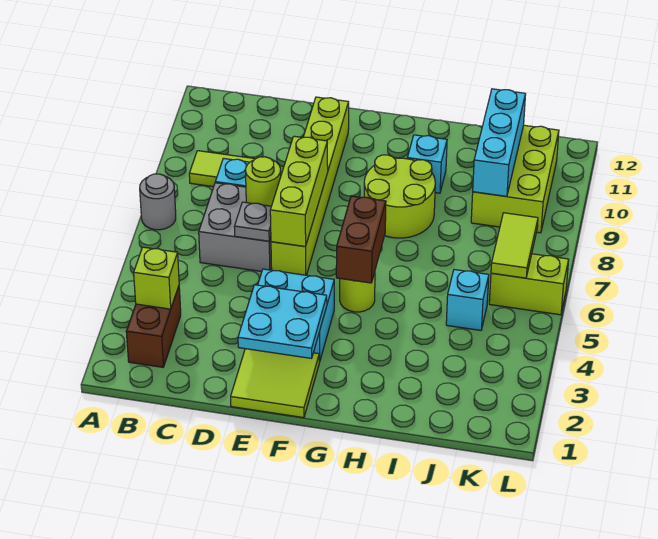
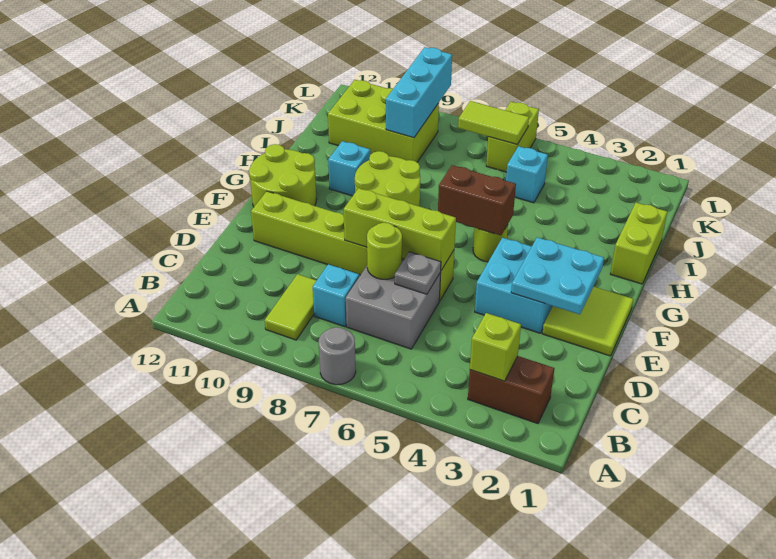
none -> lime 2x2 round brick [249,144,317,207]
none -> lime 1x2 brick [611,203,667,284]
cyan 1x3 brick [473,89,526,196] -> cyan 1x3 brick turned to [386,47,452,138]

